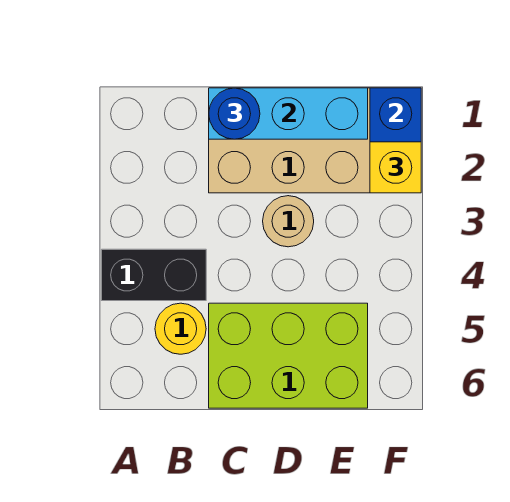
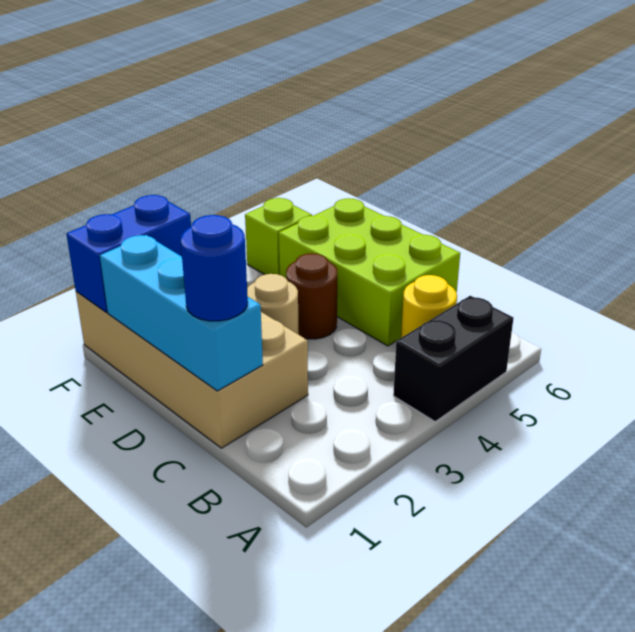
black 1x2 brick [101,249,206,301] -> black 1x2 brick turned to [393,296,513,421]
none -> brown 1x1 round brick [286,253,337,339]
yellow 1x1 brick [370,142,421,193] -> none
none -> lime 1x1 brick [245,198,312,275]

